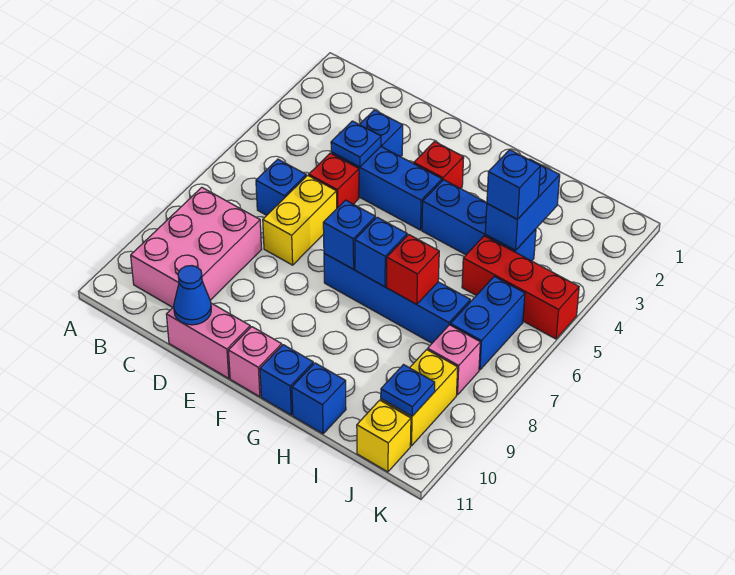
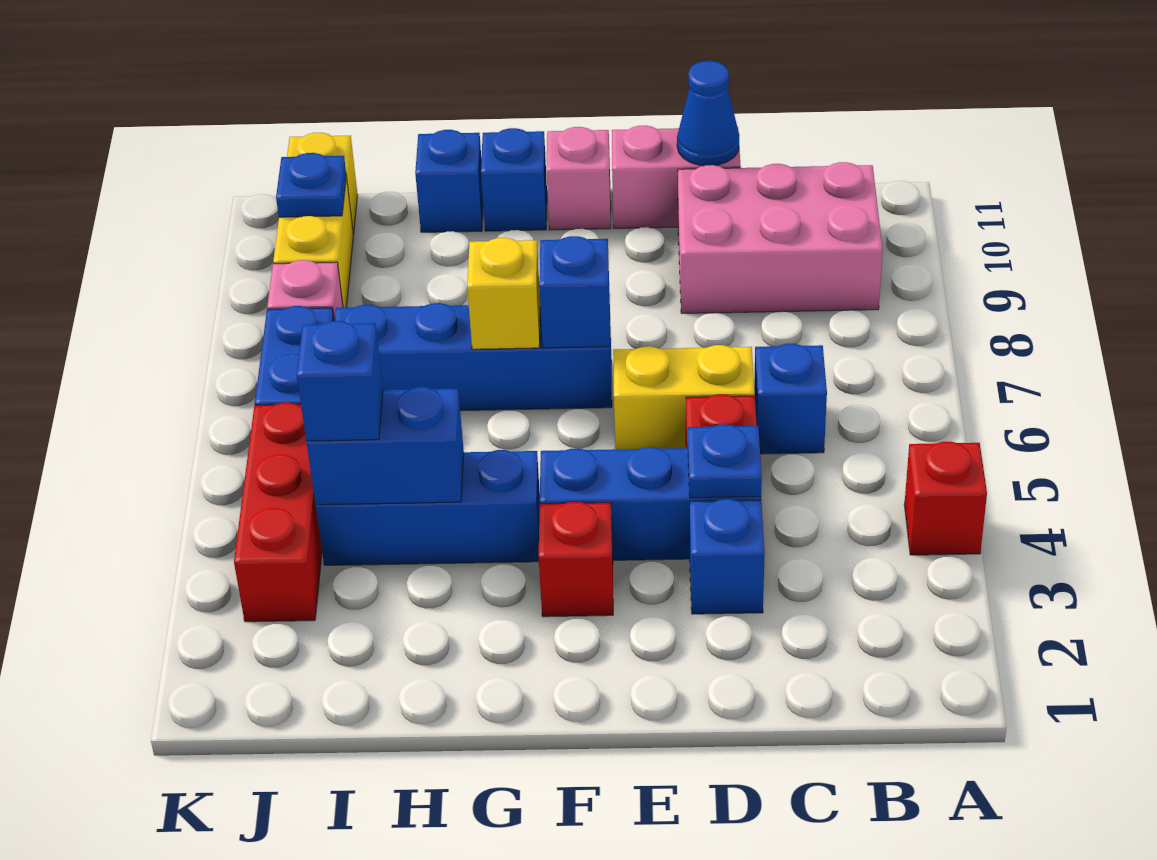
pink 2x3 brick [131,187,262,307] -> pink 2x3 brick turned to [678,162,883,313]
yellow 1x2 brick [263,175,337,265] -> yellow 1x2 brick turned to [613,345,755,449]
blue 1x1 brick [355,217,407,287] -> yellow 1x1 brick [467,238,540,349]
red 1x1 brick [387,235,439,304] -> red 1x1 brick moved to [904,442,987,555]
blue 1x2 brick [485,159,560,250] -> blue 1x2 brick turned to [306,387,464,505]
red 1x3 brick [462,236,579,339] -> red 1x3 brick turned to [234,403,322,622]

